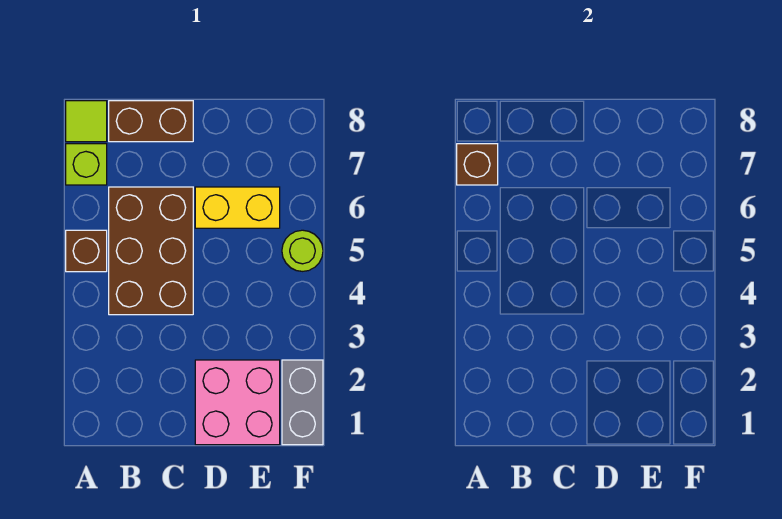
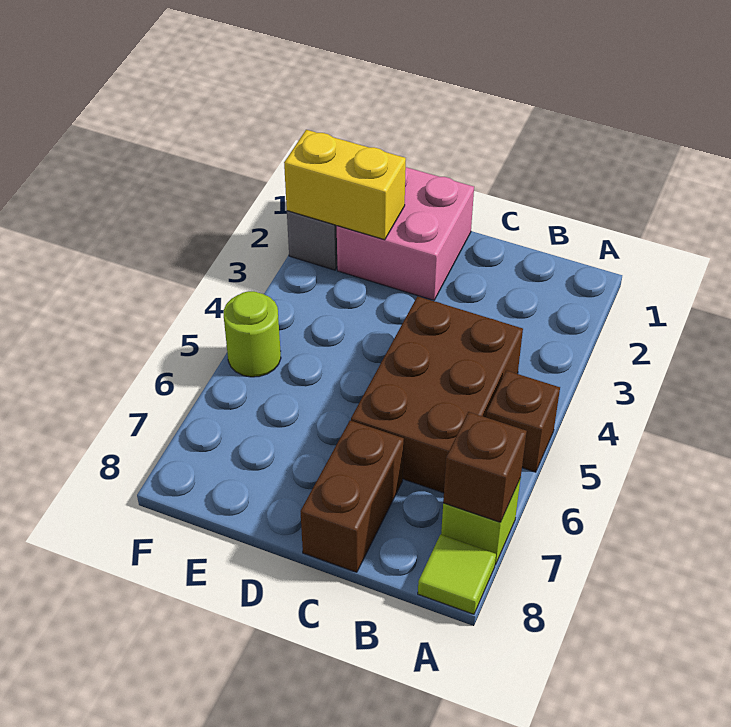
brown 1x2 brick [109,101,193,142] -> brown 1x2 brick turned to [300,421,404,572]
yellow 1x2 brick [195,187,280,228] -> yellow 1x2 brick moved to [284,130,406,240]

